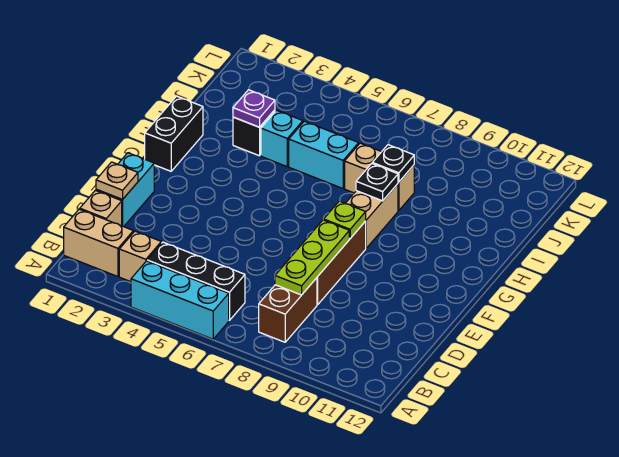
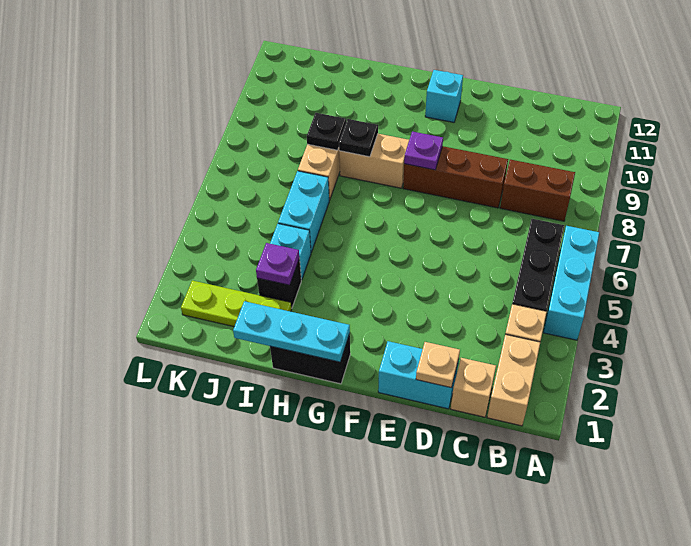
lime 1x3 plate [275,220,349,295] -> lime 1x3 plate moved to [181,281,292,327]
lime 1x1 plate [324,201,366,238] -> purple 1x1 plate [404,131,443,170]
none -> cyan 1x1 brick [425,70,463,122]
none -> cyan 1x3 plate [233,301,350,362]

